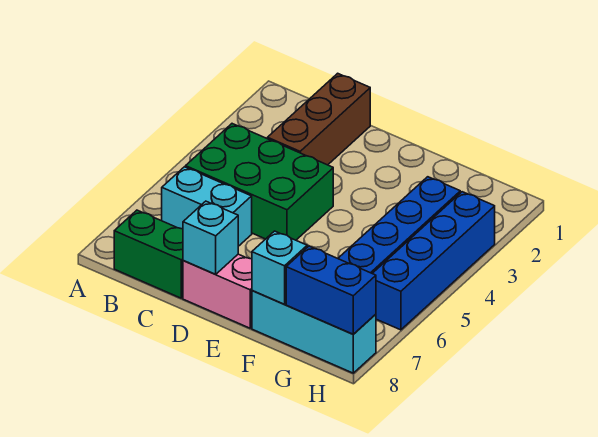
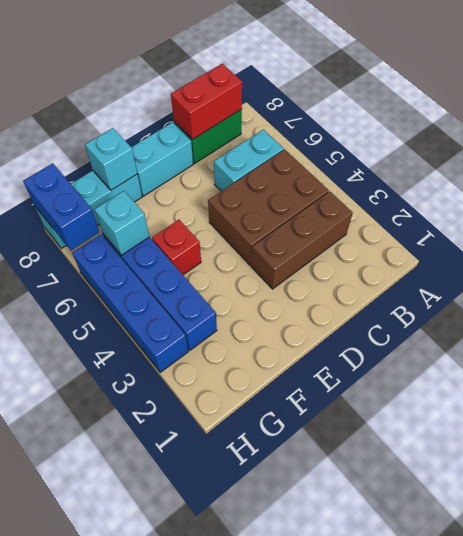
green 2x3 brick [186,124,333,240] -> brown 2x3 brick [208,149,329,265]
none -> red 1x2 brick [171,64,242,140]
brown 1x3 brick [267,73,370,165] -> brown 1x3 brick turned to [251,192,353,289]
pink 1x2 brick [183,254,252,328] -> cyan 1x2 brick [131,122,193,196]
cyan 1x1 brick [183,201,238,274] -> cyan 1x1 brick moved to [95,191,149,255]
none -> red 1x1 brick [152,220,201,275]
blue 1x2 brick [286,246,376,334] -> blue 1x2 brick turned to [23,163,100,251]

